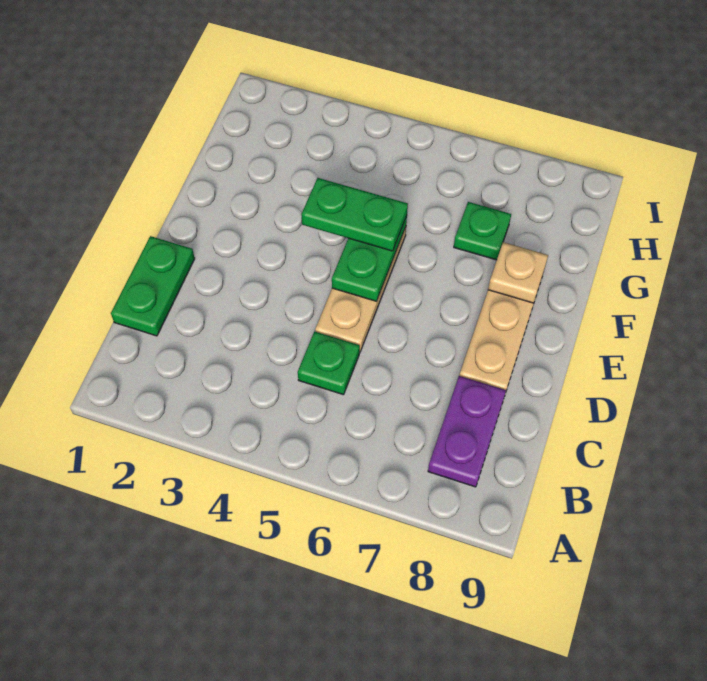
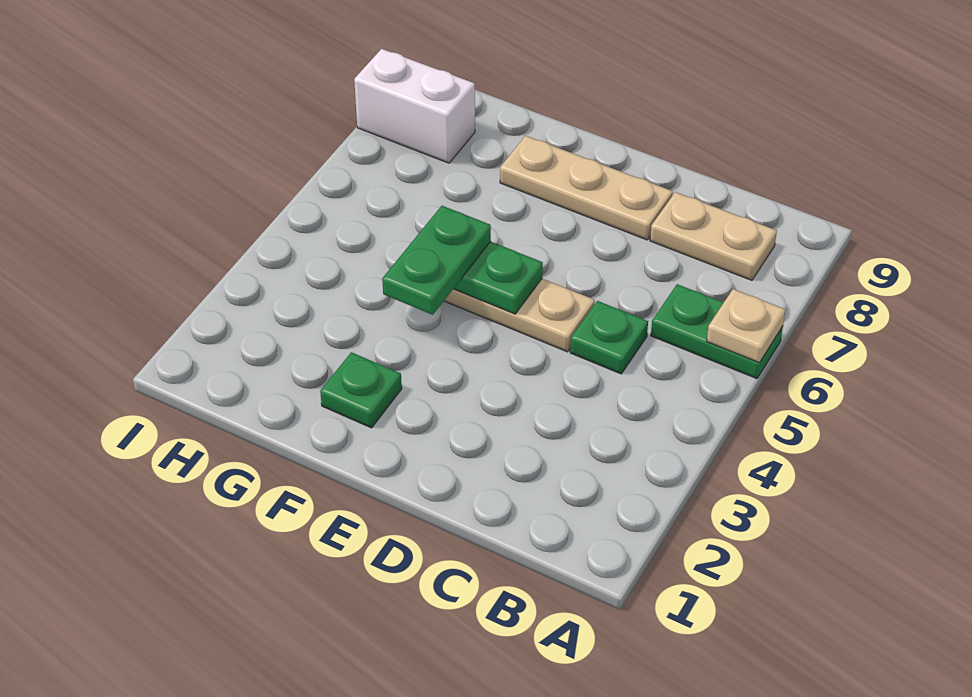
purple 1x2 plate [428,376,506,487] -> tan 1x2 plate [650,192,777,280]
green 1x2 plate [111,236,195,336] -> green 1x2 plate moved to [651,284,783,379]
tan 1x1 plate [488,242,548,303] -> tan 1x1 plate moved to [707,289,786,363]
green 1x1 plate [454,202,511,260] -> green 1x1 plate moved to [320,352,402,428]
none -> white 1x2 brick [354,49,475,163]

